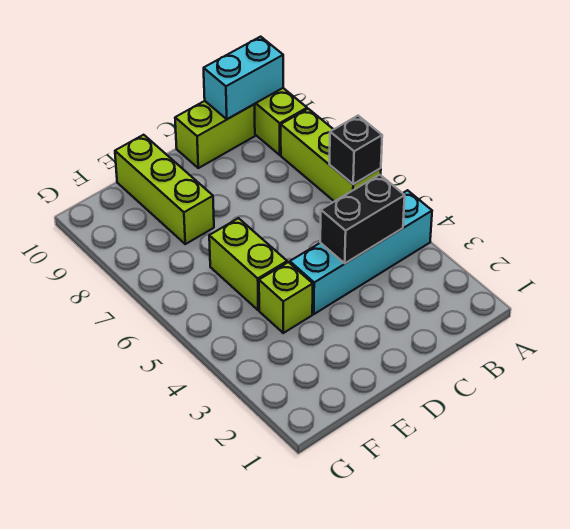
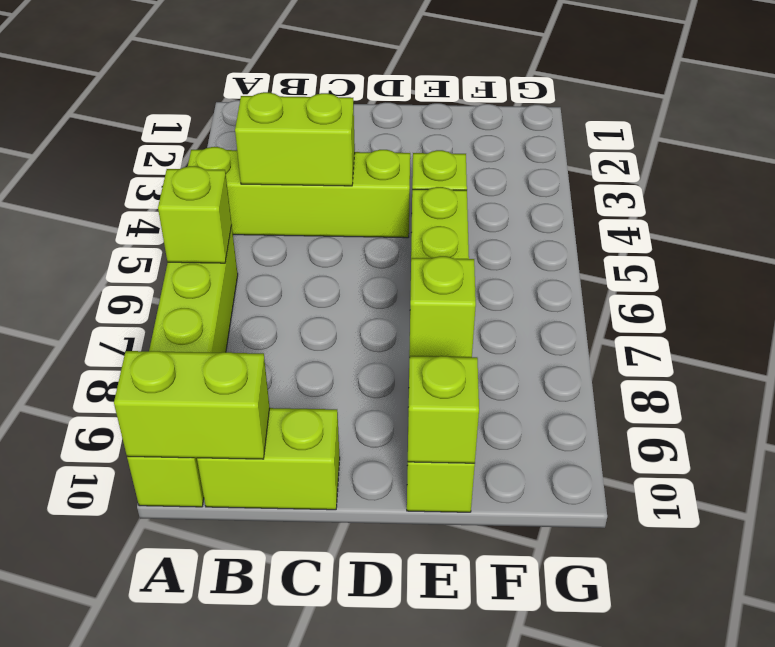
cyan 1x4 brick [290,190,432,314] -> lime 1x4 brick [188,147,410,238]
black 1x1 brick [329,116,382,184] -> lime 1x1 brick [158,166,232,263]
cyan 1x2 brick [204,37,283,119] -> lime 1x2 brick [114,351,270,459]
black 1x2 brick [320,175,405,263] -> lime 1x2 brick [235,92,355,186]
none -> lime 1x1 brick [409,256,476,357]
none -> lime 1x1 brick [408,356,479,463]

